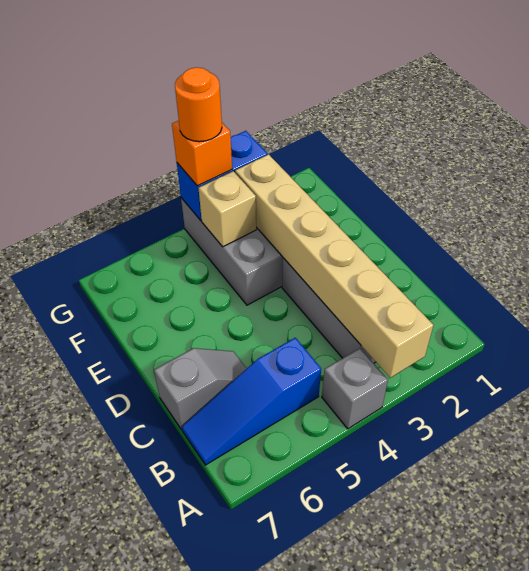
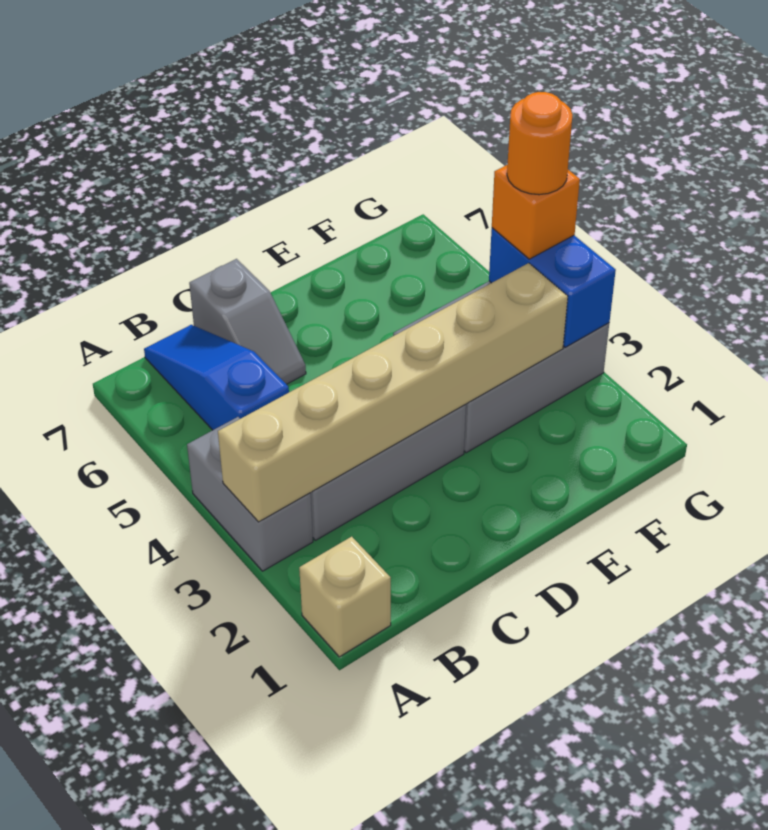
grey 1x1 brick [322,348,388,429] -> grey 1x2 brick [187,417,313,571]
tan 1x1 brick [199,171,256,247] -> tan 1x1 brick moved to [299,537,391,657]

